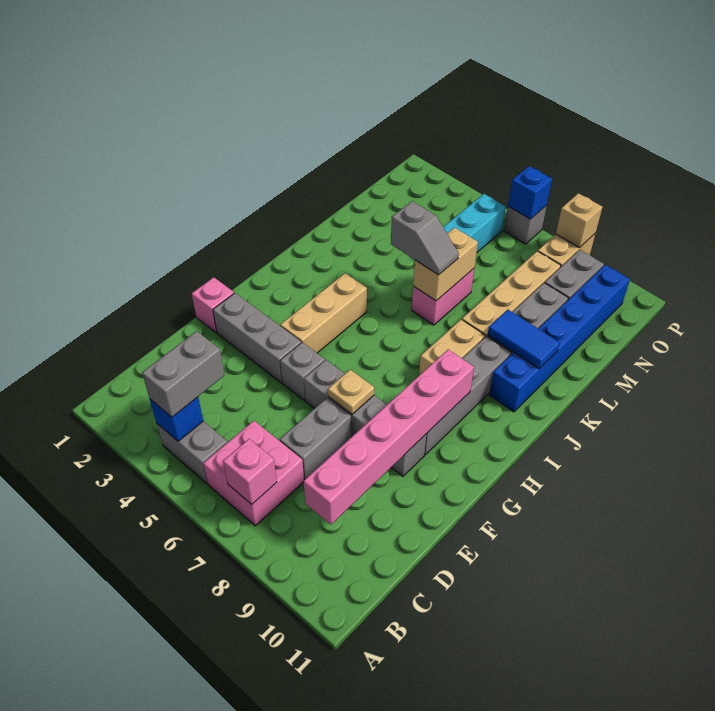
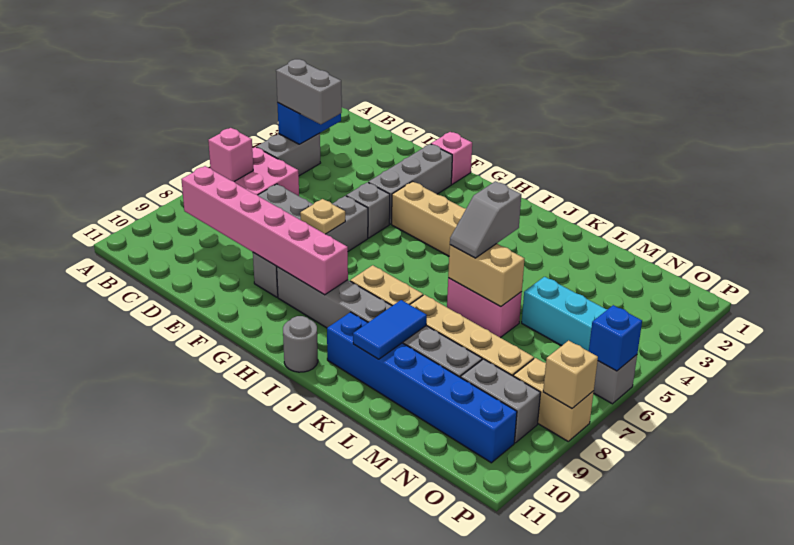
blue 1x1 brick [150,397,203,441] -> blue 1x2 brick [277,103,341,144]
none -> grey 1x1 round brick [283,316,318,372]

